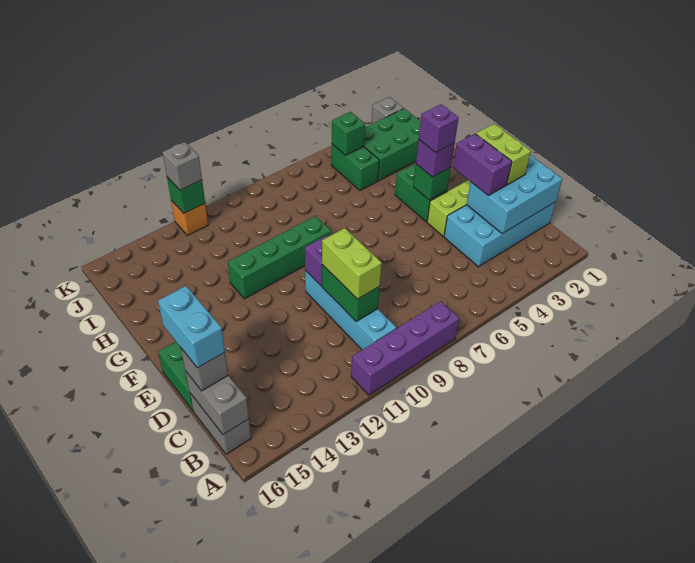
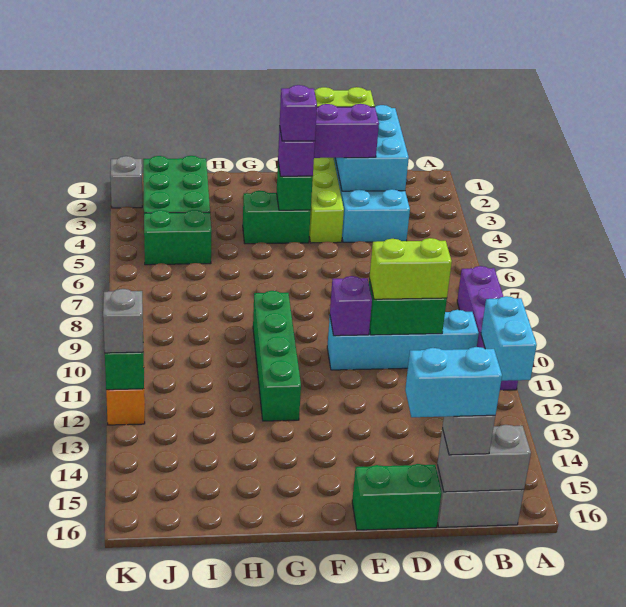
none -> cyan 1x2 brick [481,296,537,381]
green 1x1 brick [332,112,365,155] -> none

